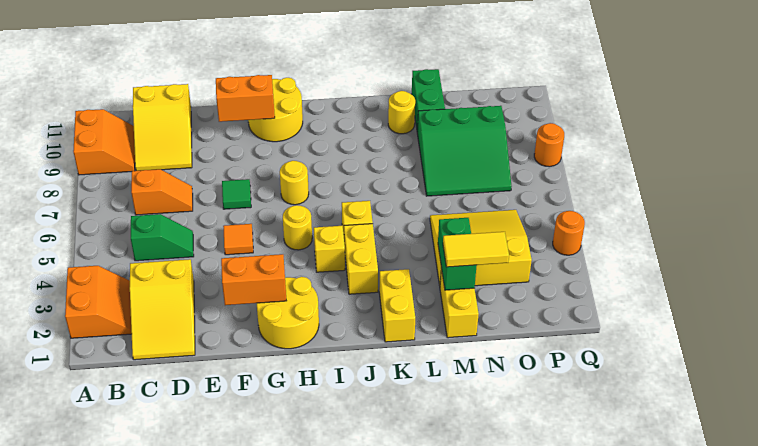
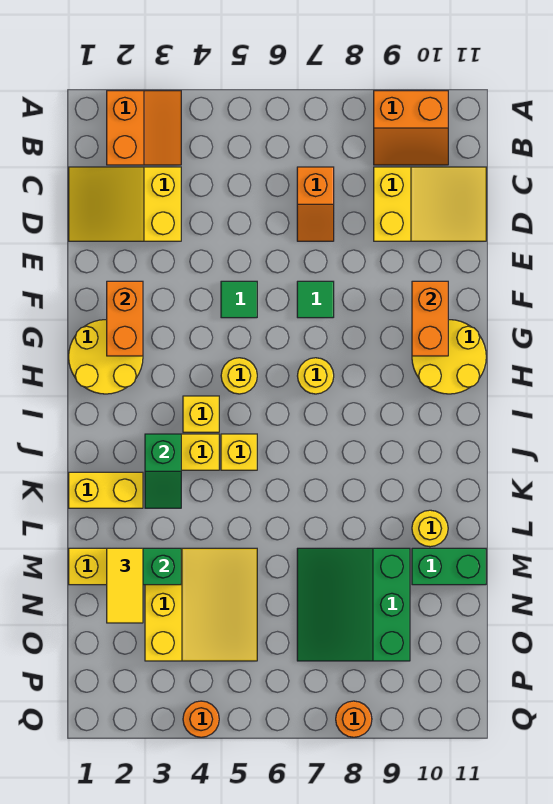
orange 2x2 slope [65,266,132,338] -> orange 2x2 slope turned to [107,91,181,165]
green 1x2 slope [131,214,194,261] -> green 1x2 slope moved to [145,434,181,508]
yellow 2x3 slope [133,84,192,171] -> yellow 2x3 slope turned to [374,167,486,241]
orange 1x1 tile [223,224,253,255] -> green 1x1 tile [221,281,257,318]

